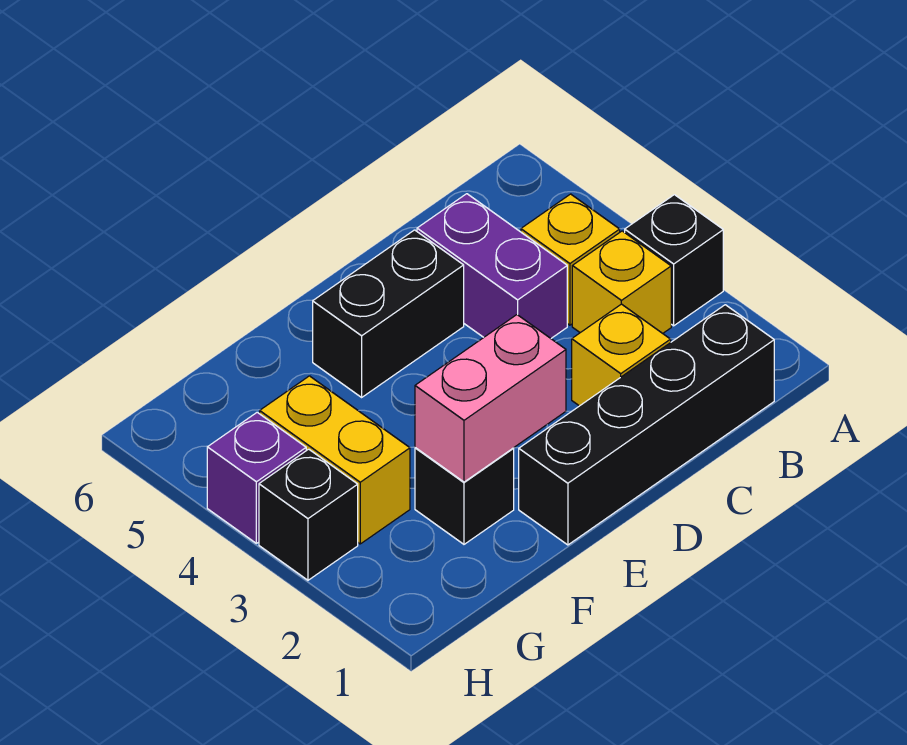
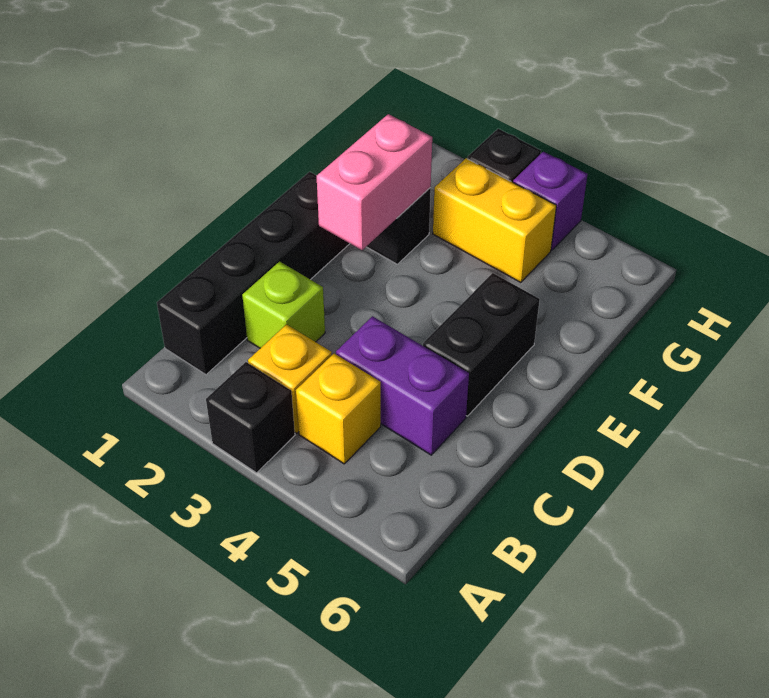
yellow 1x1 brick [572,304,671,406] -> lime 1x1 brick [242,262,325,348]

